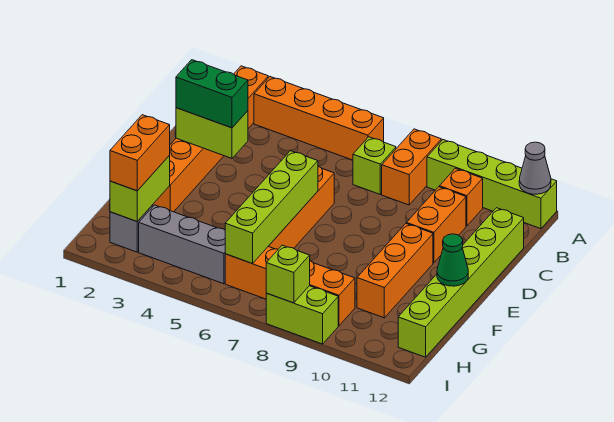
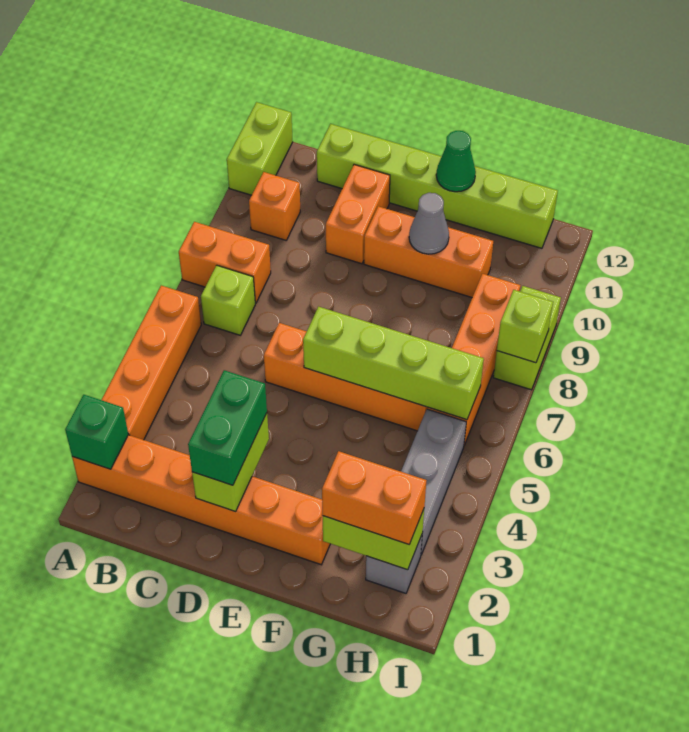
none -> green 1x1 brick [65,395,128,469]
lime 1x4 brick [427,140,557,229] -> lime 1x2 brick [227,102,293,195]
grey 1x1 cone [519,142,551,194] -> grey 1x1 cone moved to [409,193,449,254]
orange 1x2 brick [407,187,466,263] -> orange 1x2 brick turned to [326,165,390,264]

